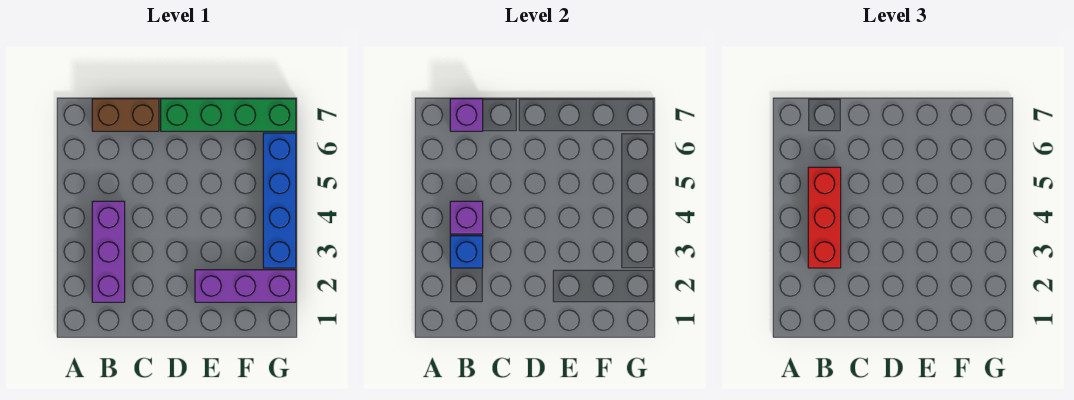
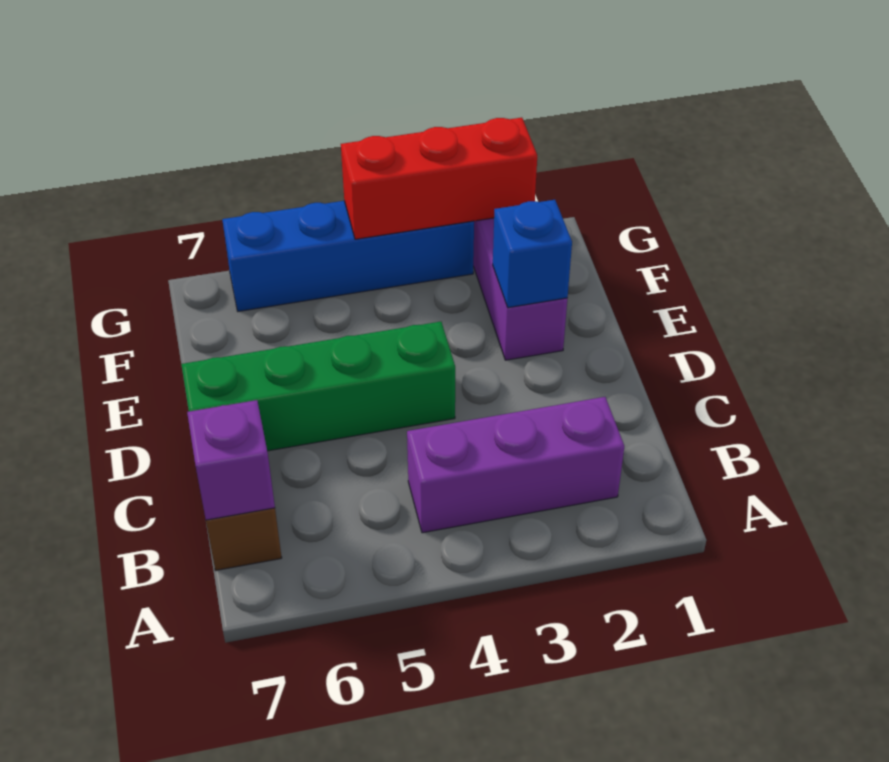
blue 1x1 brick [450,236,483,268] -> blue 1x1 brick moved to [493,200,572,308]
red 1x3 brick [808,167,841,268] -> red 1x3 brick moved to [341,118,537,239]
purple 1x1 brick [450,201,483,234] -> none
green 1x4 brick [161,99,296,131] -> green 1x4 brick turned to [181,322,455,451]

